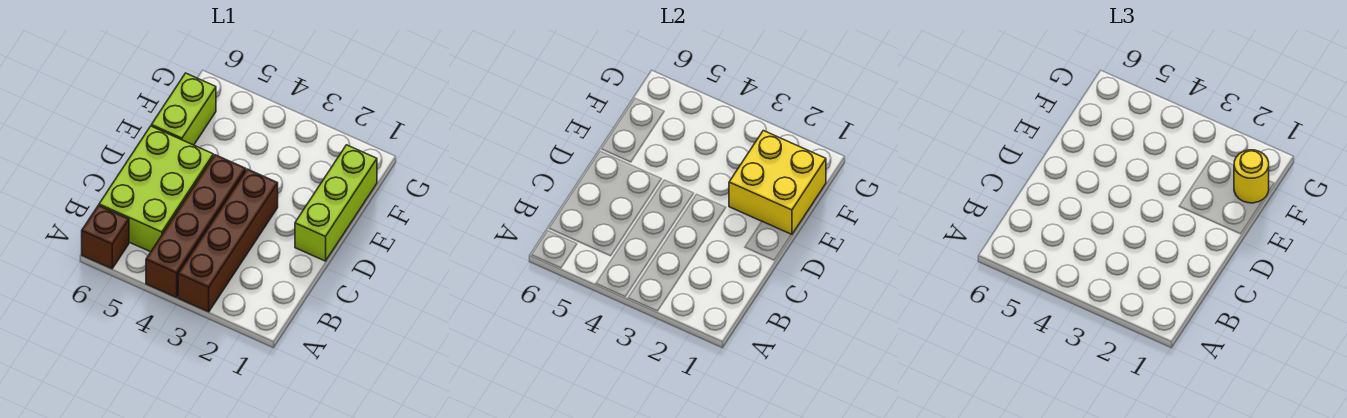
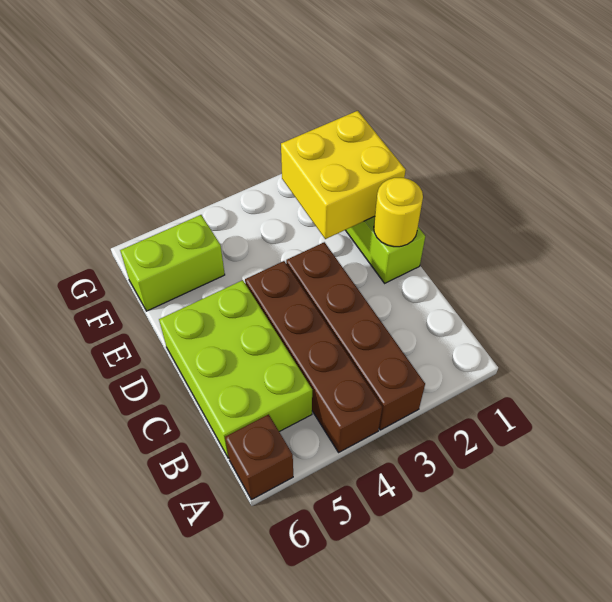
lime 1x2 brick [151,73,216,145] -> lime 1x2 brick turned to [120,215,225,311]
yellow 1x1 round brick [1234,150,1269,203] -> yellow 1x1 round brick moved to [374,178,423,247]

